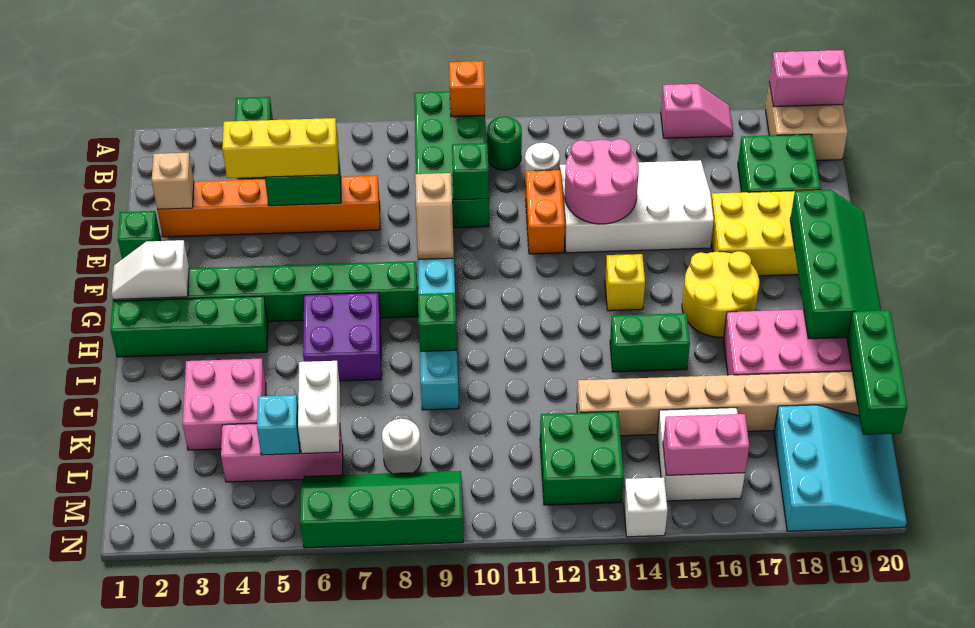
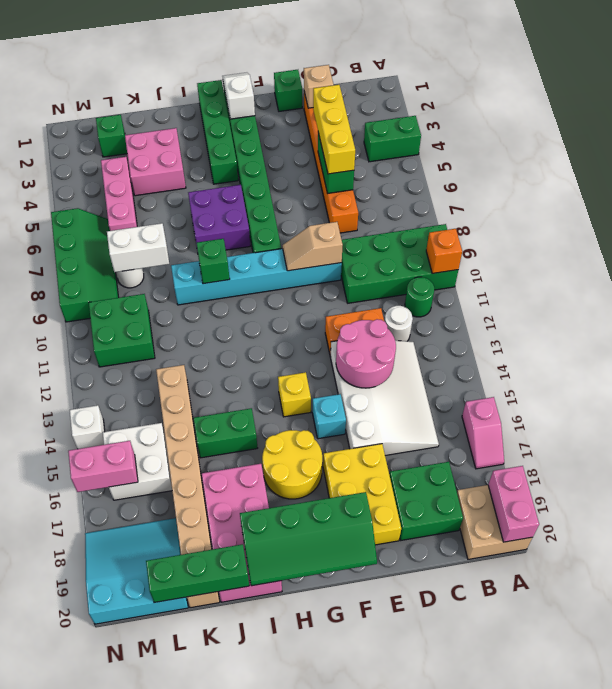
green 1x1 brick [452,143,489,200] -> green 1x1 brick moved to [96,115,127,157]
green 1x2 brick [610,313,690,372] -> green 1x2 brick turned to [193,408,257,458]
white 1x2 brick [298,361,340,454] -> white 1x2 brick moved to [107,223,169,272]
cyan 1x1 brick [257,395,300,455] -> cyan 1x1 brick moved to [312,394,346,439]
green 2x2 brick [540,412,624,505] -> green 2x2 brick moved to [89,294,155,367]
cyan 3x3 slope [774,405,907,531] -> cyan 3x3 slope turned to [85,518,188,624]
pink 1x2 brick [663,414,749,475] -> pink 1x2 brick turned to [68,441,138,492]

